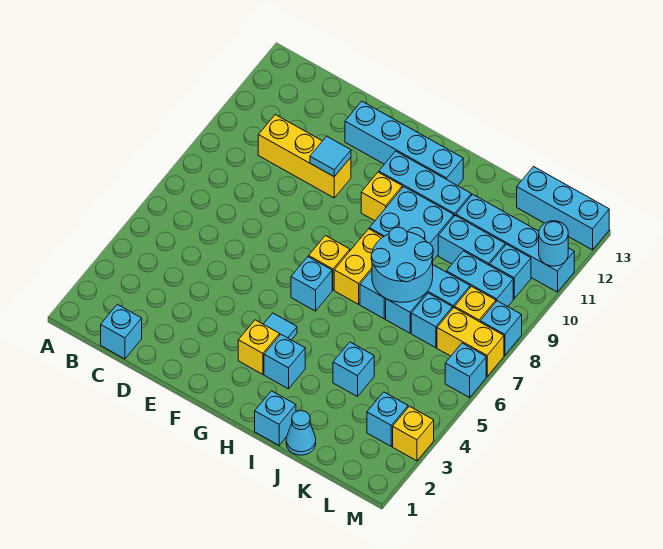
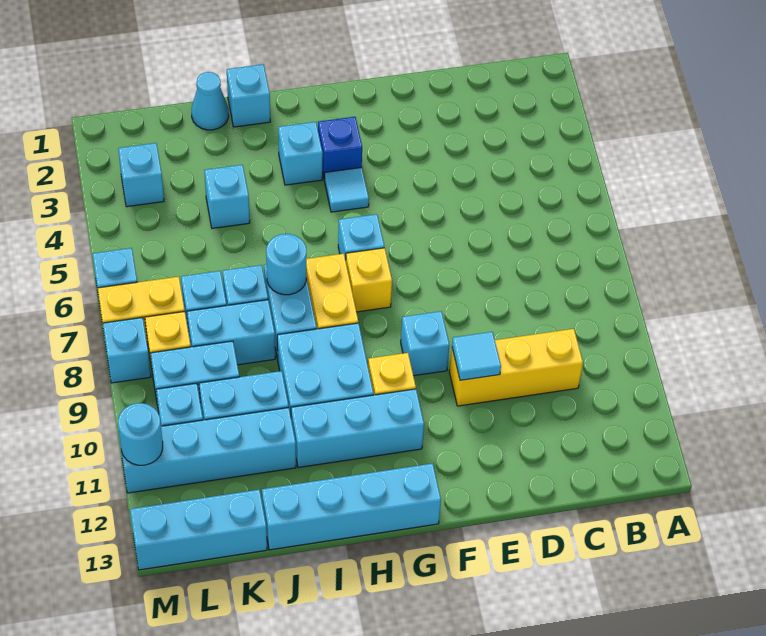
cyan 1x1 brick [101,304,142,359] -> cyan 1x1 brick moved to [401,311,450,376]
cyan 1x4 brick [345,101,463,186] -> cyan 1x4 brick moved to [262,463,441,550]
yellow 1x1 brick [238,320,280,374] -> blue 1x1 brick [318,117,362,179]
cyan 2x2 round brick [371,227,433,302] -> cyan 1x1 round brick [266,234,306,295]
yellow 1x1 brick [393,406,434,461] -> none

